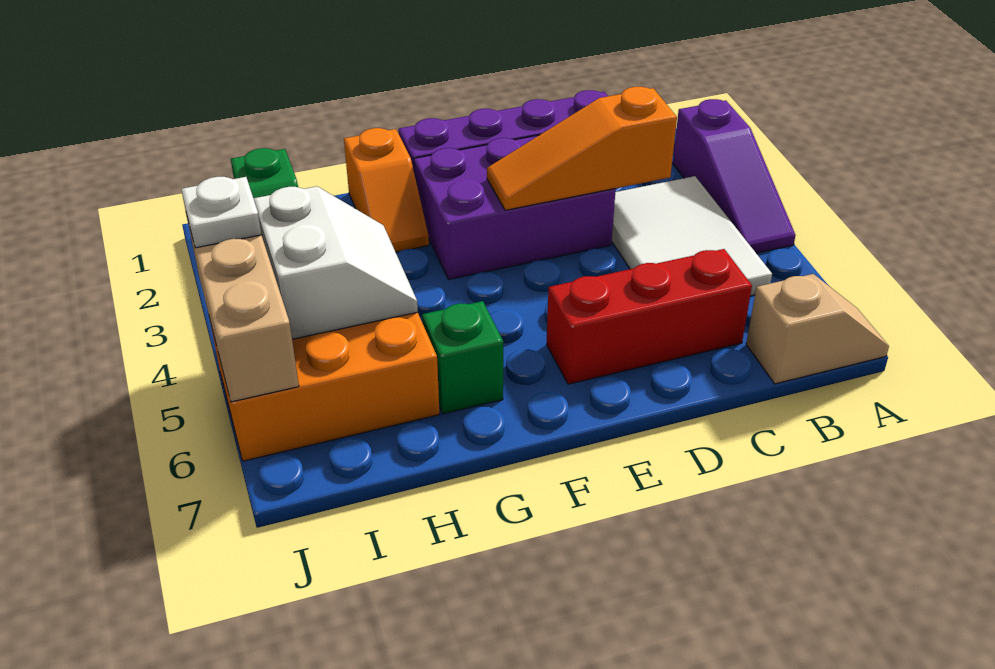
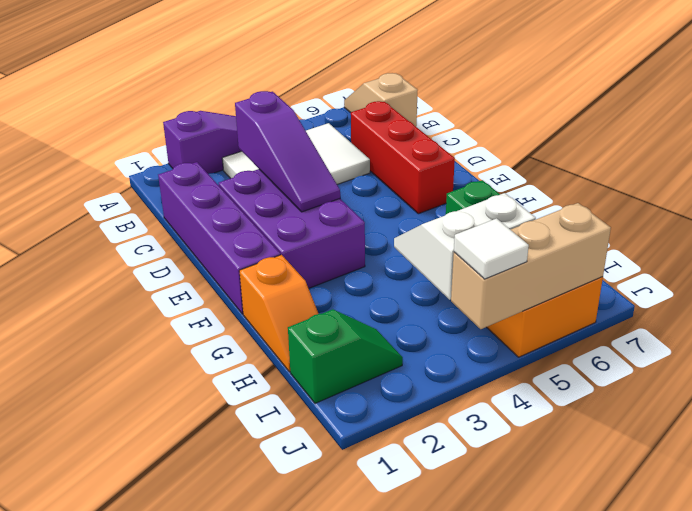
orange 1x3 slope [487,87,677,210] -> purple 1x3 slope [235,91,340,212]
orange 1x2 slope [344,128,429,252] -> orange 1x2 slope turned to [239,255,319,372]
white 1x1 plate [181,177,262,248] -> white 1x1 tile [454,218,529,279]

